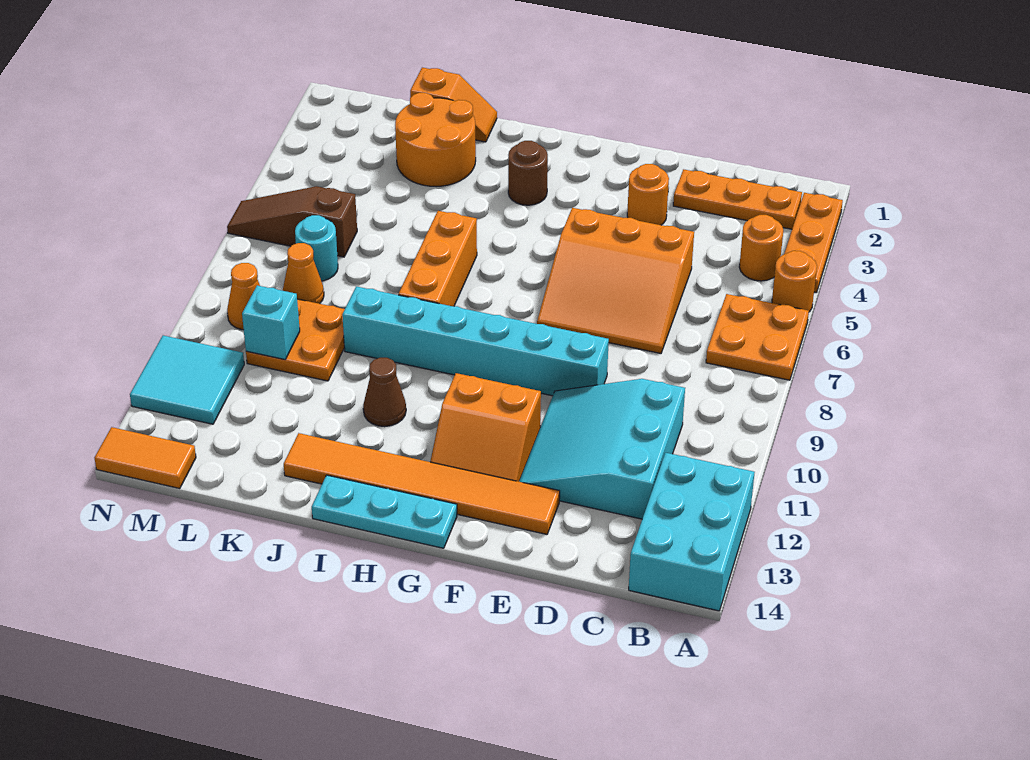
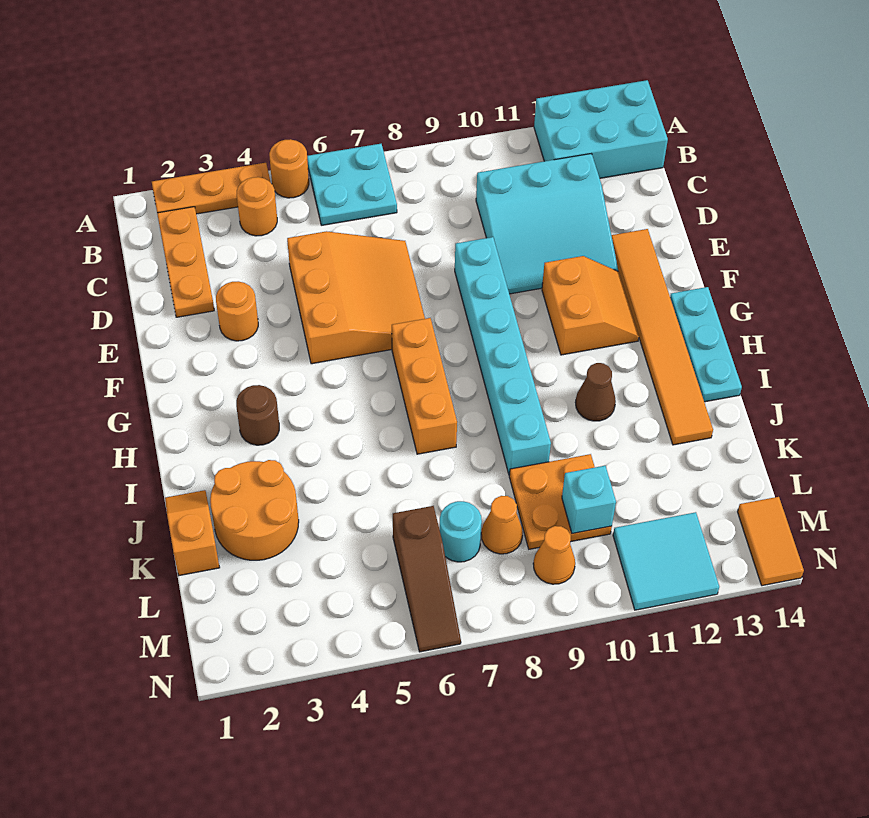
orange 2x2 plate [706,294,809,380] -> cyan 2x2 plate [307,144,397,225]
orange 1x3 brick [398,211,477,306] -> orange 1x3 brick turned to [392,318,457,454]

